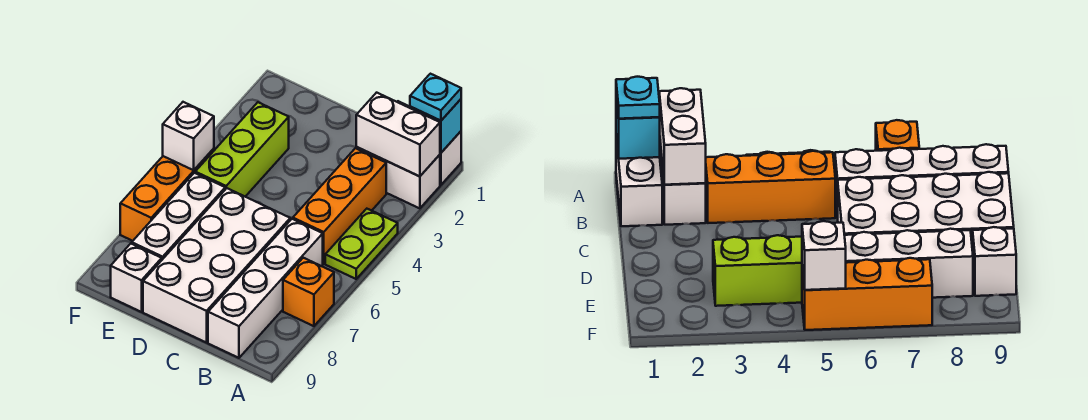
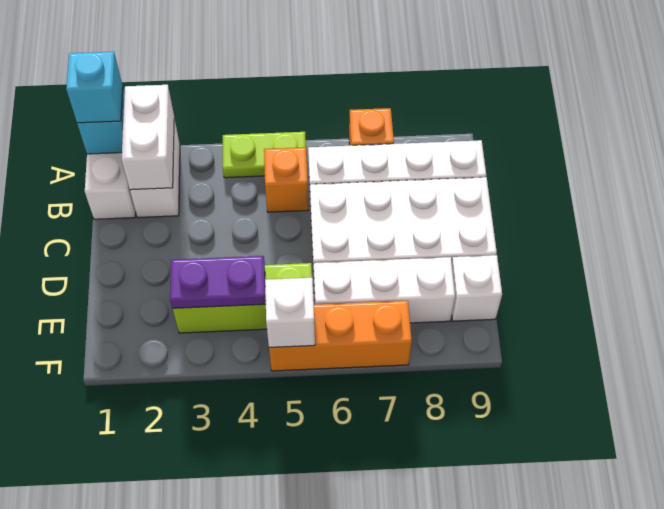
cyan 1x1 plate [410,74,461,121] -> cyan 1x1 brick [66,52,123,123]
orange 1x3 brick [293,148,386,264] -> orange 1x1 brick [264,147,309,212]
none -> purple 1x2 plate [170,256,266,308]

